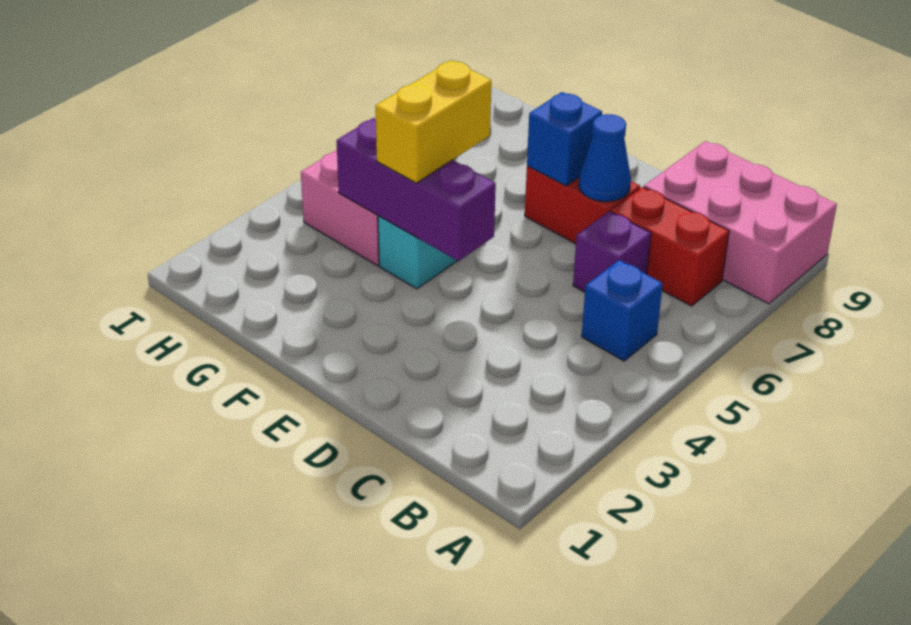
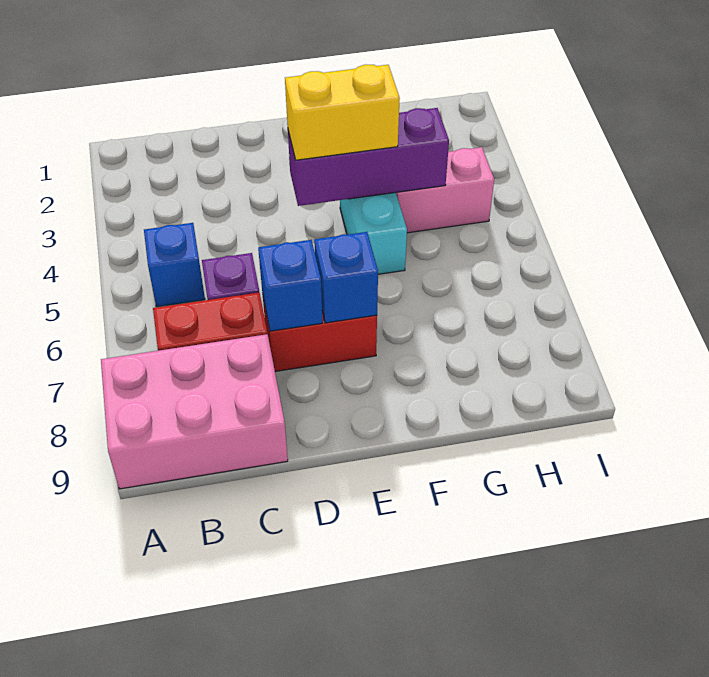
blue 1x1 cone [579,114,631,202] -> blue 1x1 brick [258,240,322,331]
yellow 1x2 brick [375,60,491,183] -> yellow 1x2 brick turned to [285,64,400,160]

